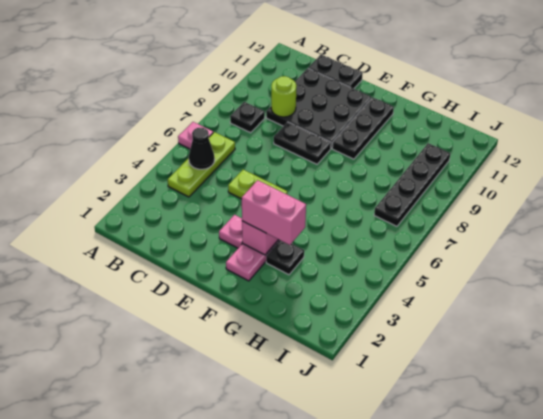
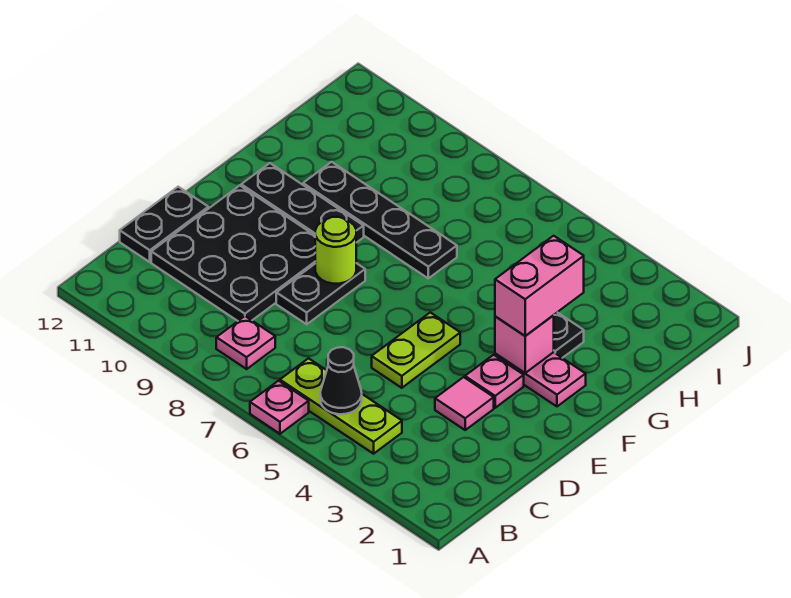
black 1x1 plate [230,102,265,133] -> pink 1x1 plate [216,316,275,369]
lime 1x1 round brick [271,76,297,117] -> lime 1x1 round brick moved to [315,217,356,284]
none -> pink 1x1 tile [435,377,494,430]
black 1x4 plate [374,143,450,226] -> black 1x4 plate moved to [303,162,457,278]

